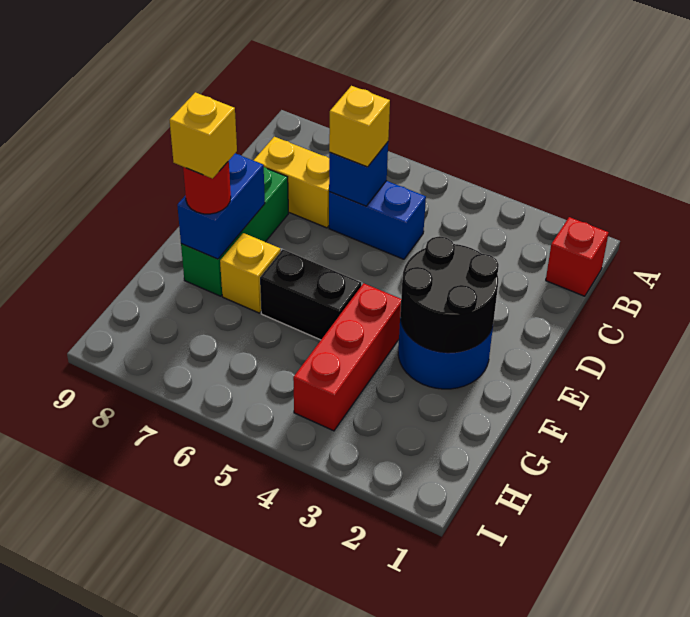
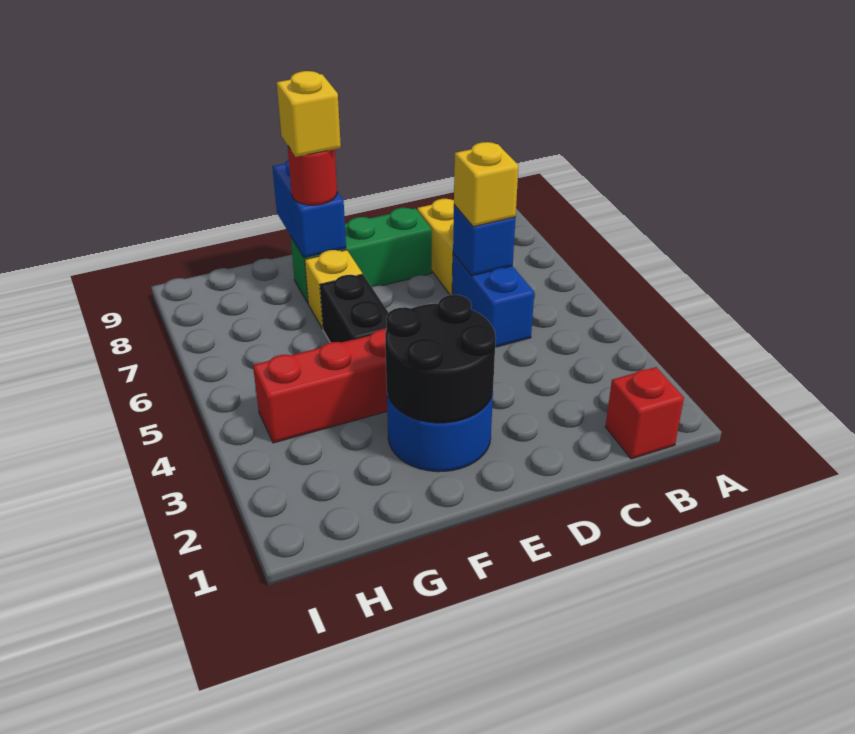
blue 1x2 brick [177,153,265,259] -> blue 1x2 brick turned to [272,160,346,258]

